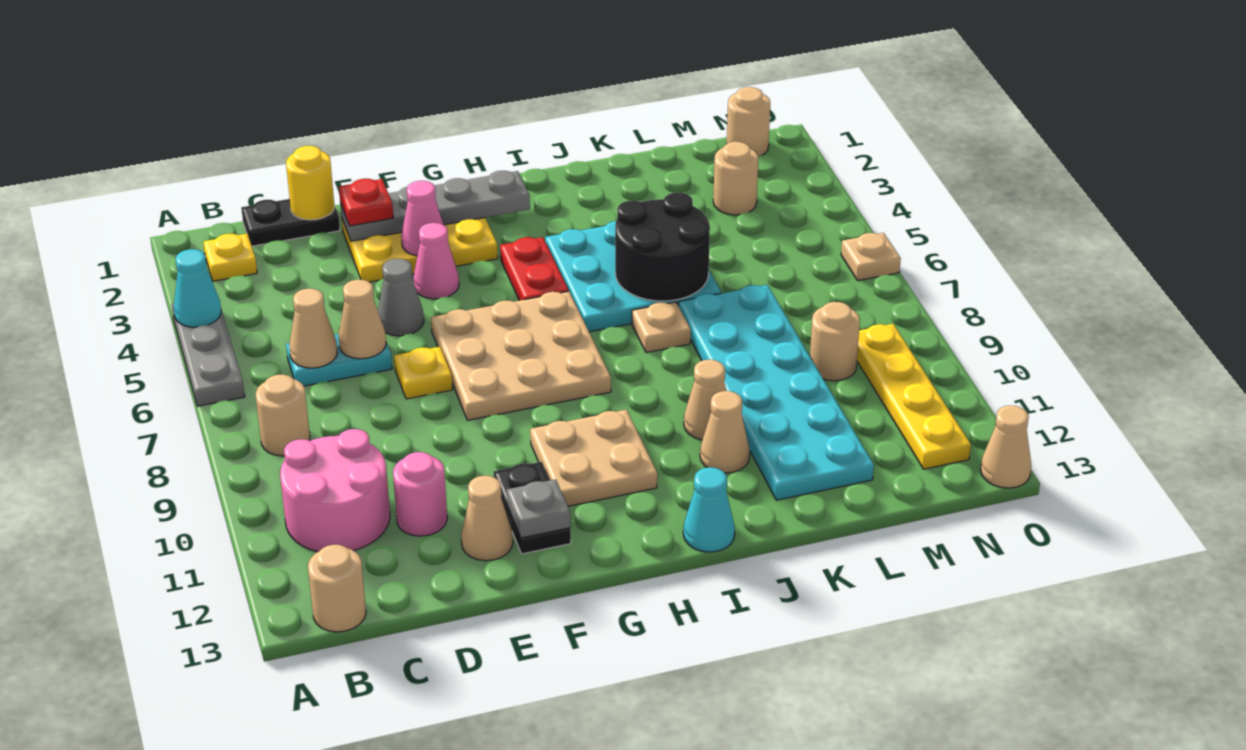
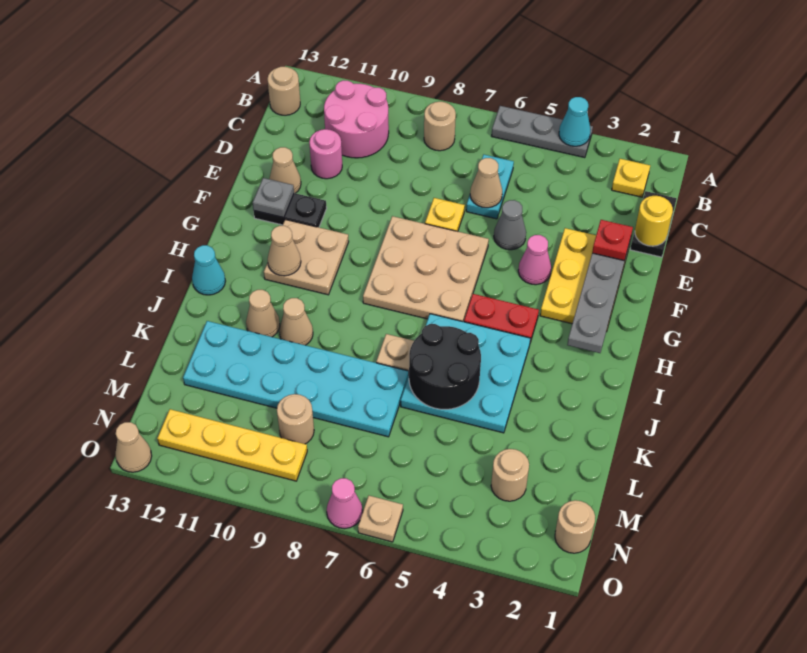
tan 1x1 cone [289,289,338,368] -> tan 1x1 cone moved to [268,226,301,276]
pink 1x1 cone [401,181,443,256] -> pink 1x1 cone moved to [327,478,363,529]

